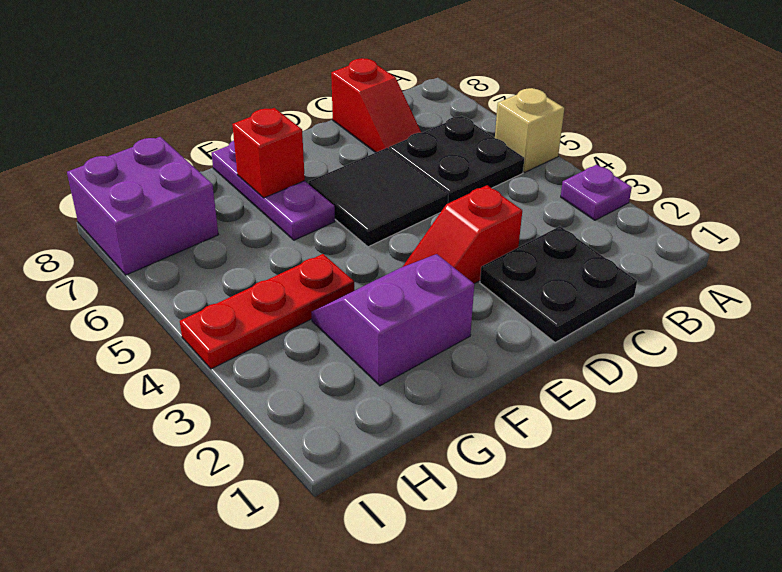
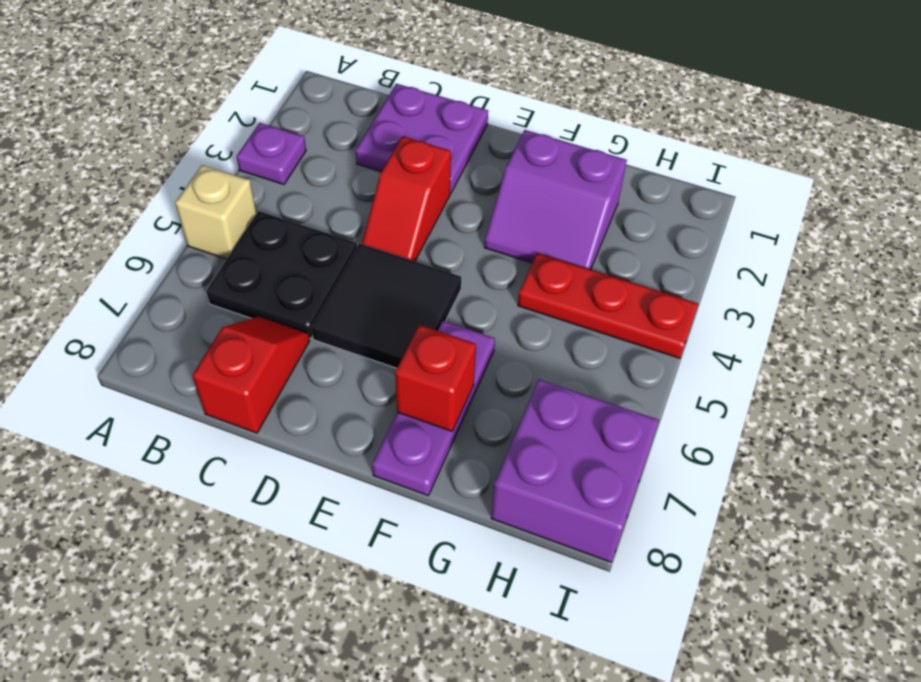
black 2x2 plate [480,226,637,342] -> purple 2x2 plate [356,84,488,193]
red 1x2 slope [403,185,522,284] -> red 1x2 slope turned to [362,136,451,261]

